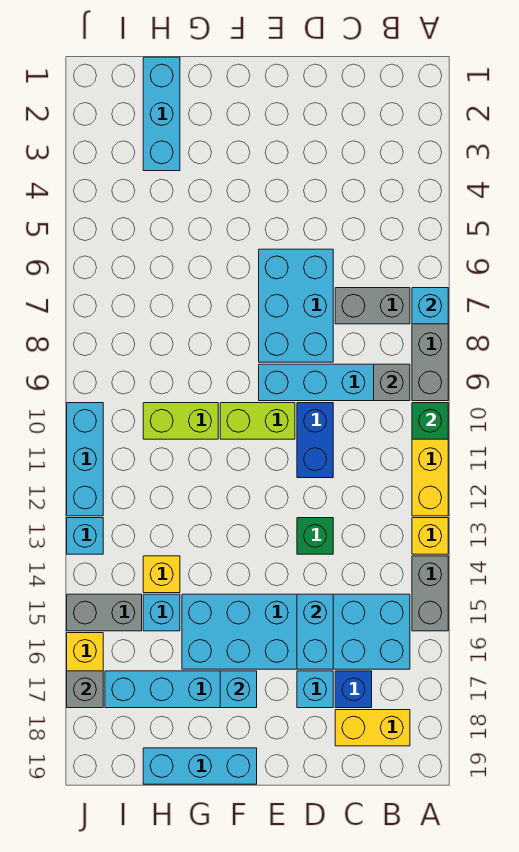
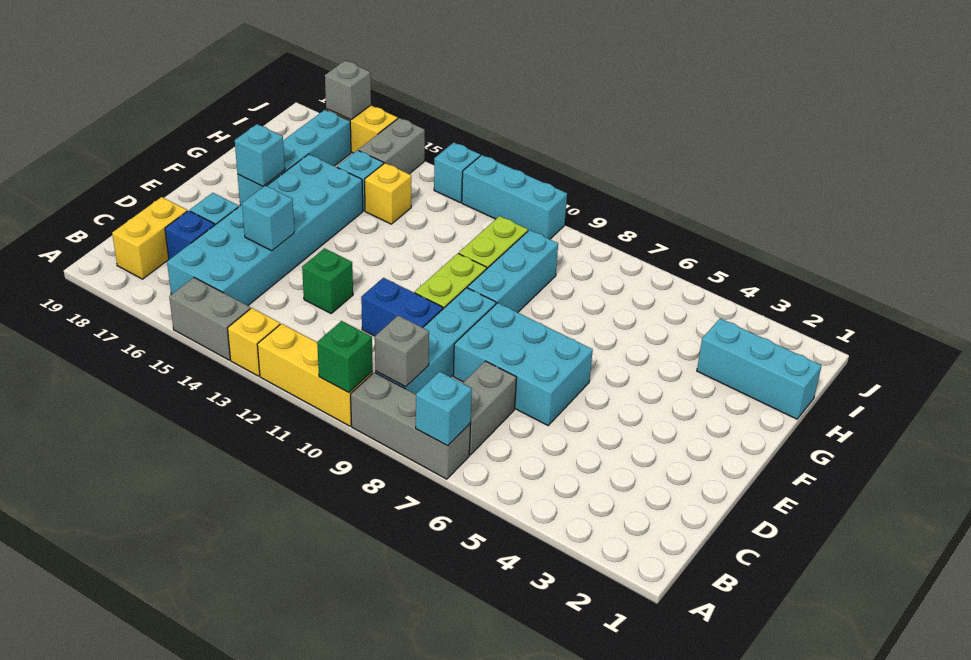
cyan 1x2 brick [297,594,333,669] -> cyan 1x1 brick [242,186,294,251]
cyan 1x3 brick [143,748,257,784] -> cyan 1x3 brick moved to [468,230,558,312]

